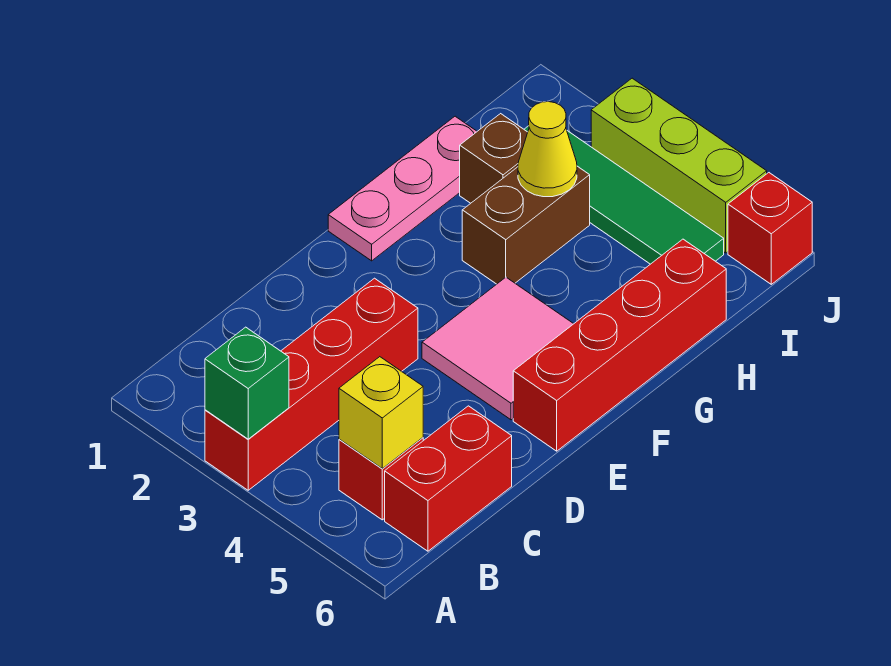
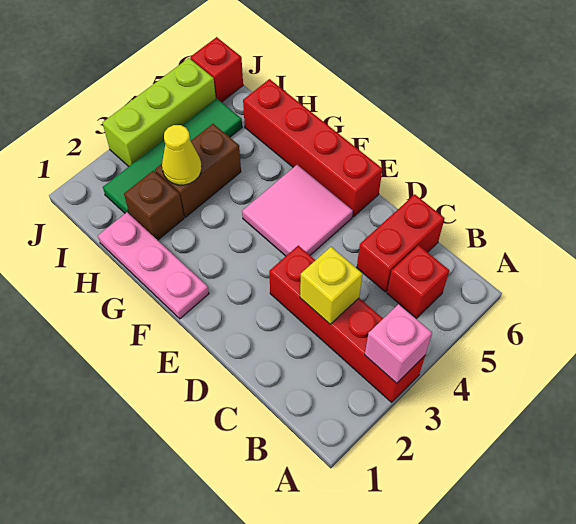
green 1x1 brick [205,327,289,439] -> pink 1x1 brick [365,304,432,383]
yellow 1x1 brick [339,357,423,469] -> yellow 1x1 brick moved to [300,247,362,324]
red 1x2 brick [385,406,512,551] -> red 1x2 brick turned to [357,194,445,292]
brown 1x2 brick [462,166,590,284] -> brown 1x2 brick turned to [155,124,241,217]

